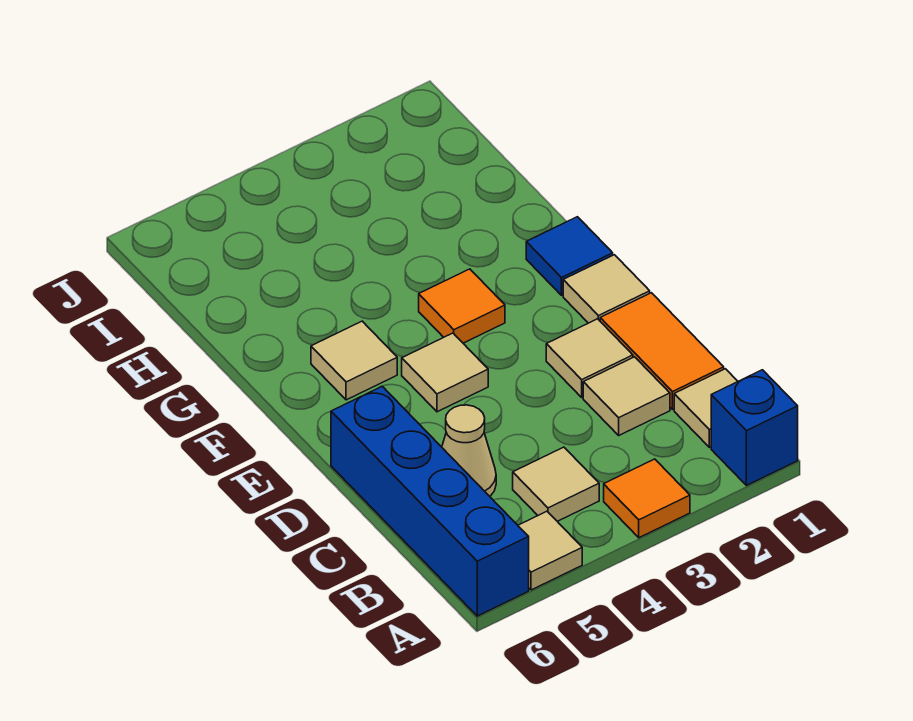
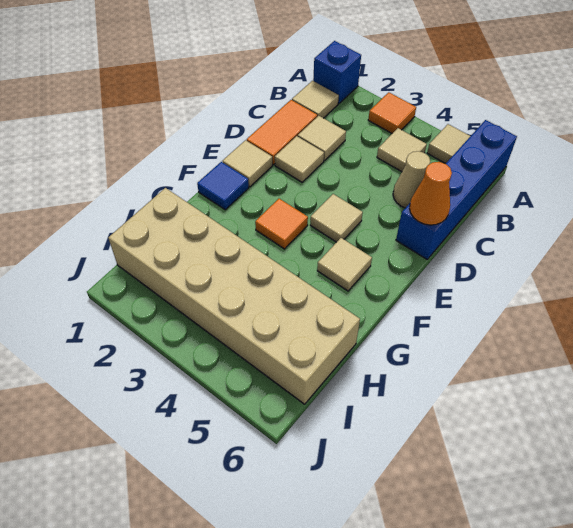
none -> orange 1x1 cone [410,162,452,225]
none -> tan 2x6 brick [108,188,360,404]

